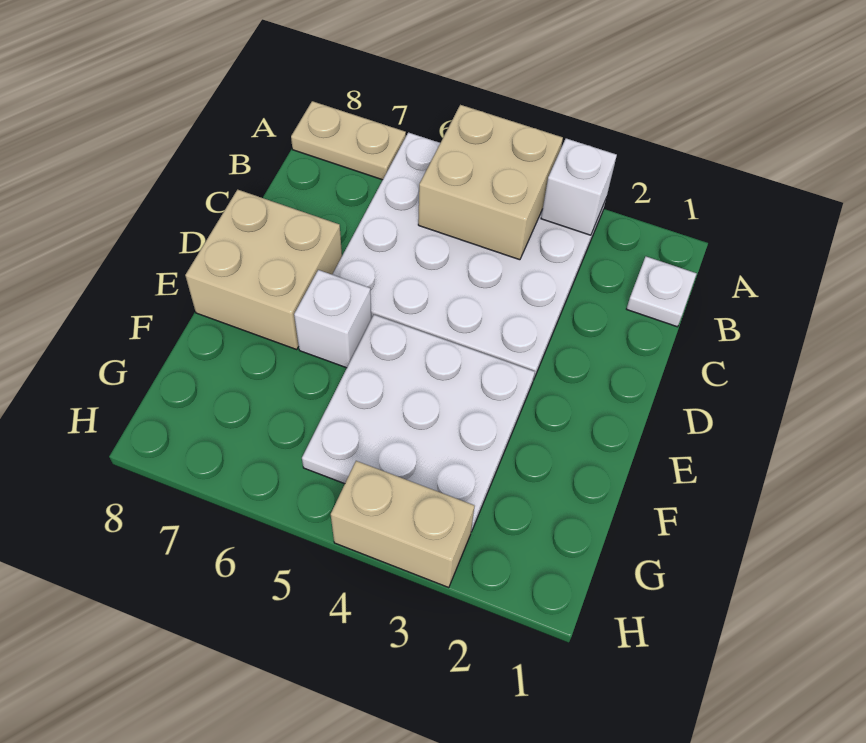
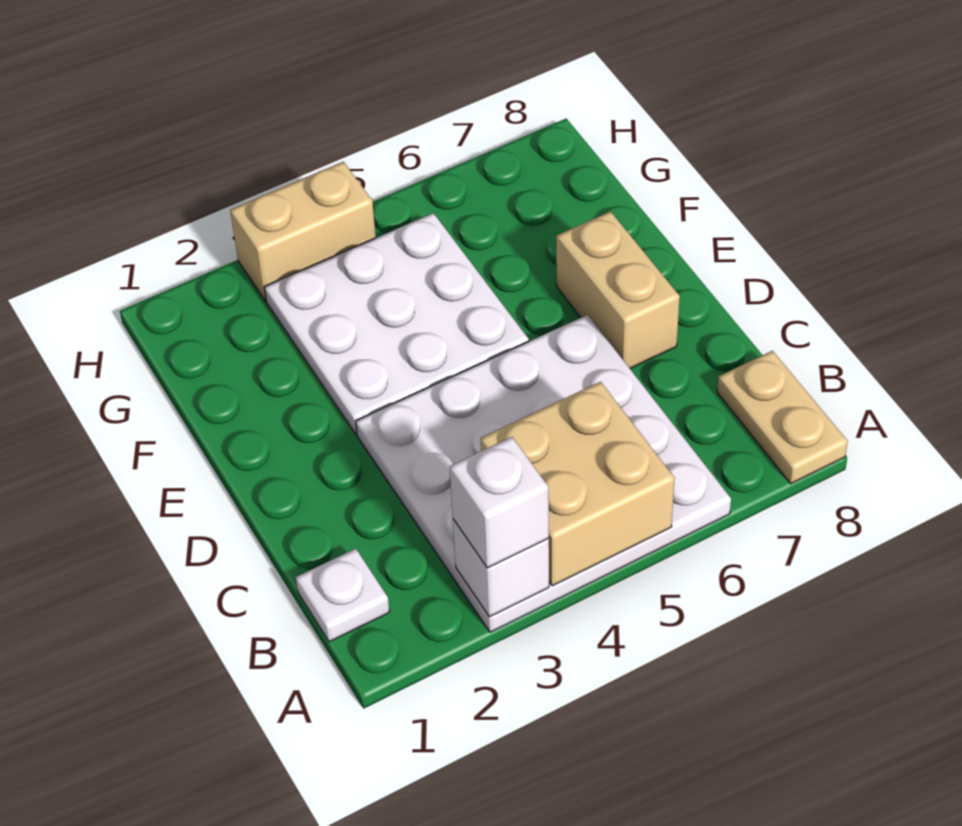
tan 1x2 plate [291,101,406,180] -> tan 1x2 plate turned to [717,351,848,484]
tan 2x2 brick [185,190,342,349] -> tan 1x2 brick [556,211,680,368]
white 1x1 brick [294,270,371,368] -> white 1x1 brick moved to [450,437,549,568]

